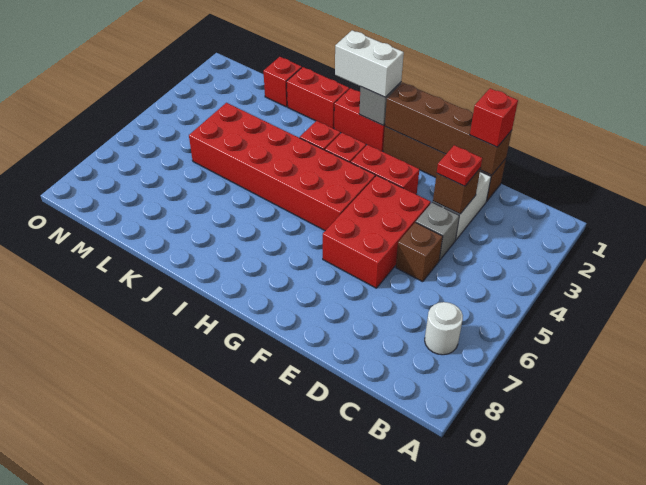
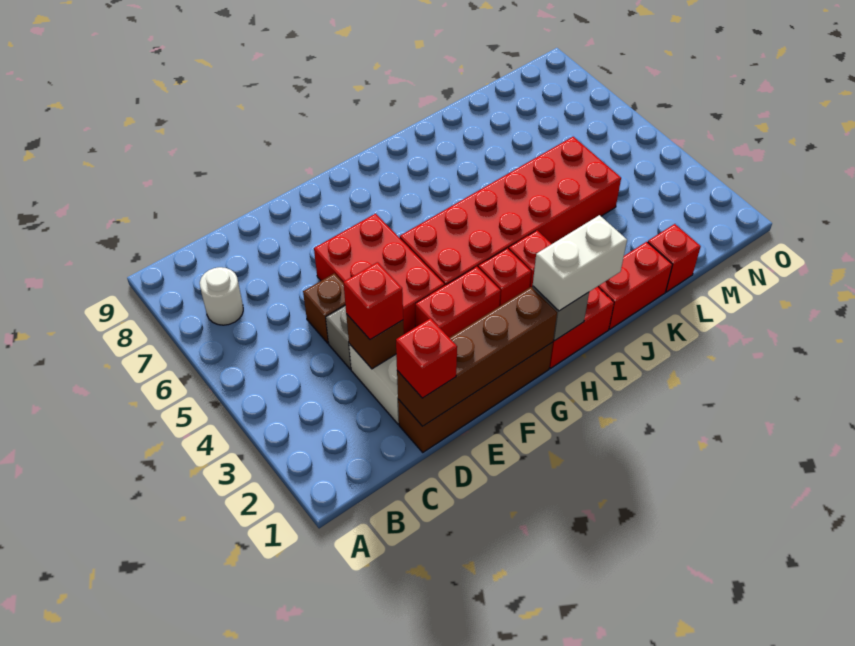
red 1x1 plate [437,145,482,186] -> red 1x1 brick [343,262,403,340]

